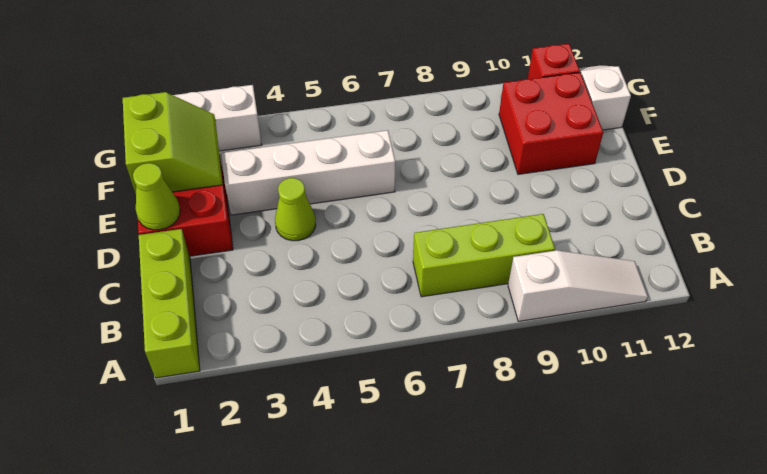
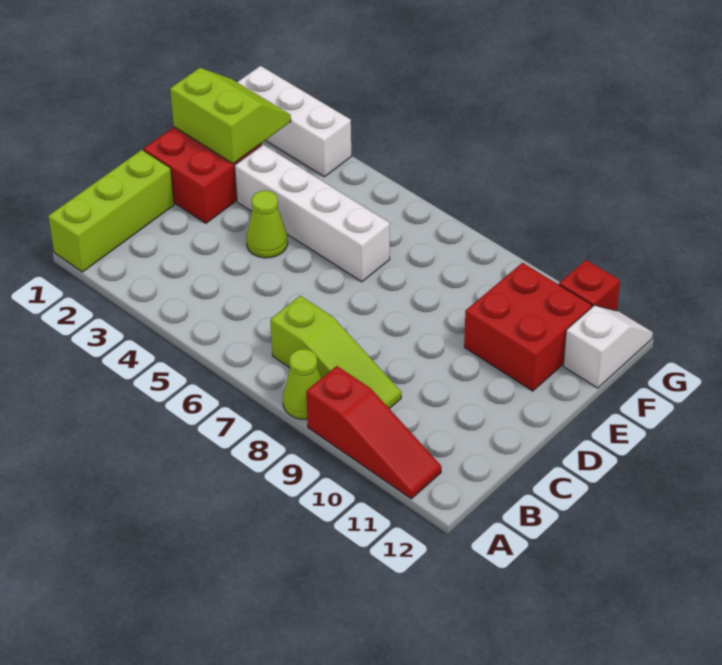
white 1x3 slope [508,250,648,321] -> red 1x3 slope [306,366,441,499]
lime 1x3 brick [413,214,555,297] -> lime 1x3 slope [270,296,401,409]
lime 1x1 cone [133,163,180,230] -> lime 1x1 cone moved to [283,349,321,419]
lime 2x2 slope [123,92,223,194] -> lime 2x2 slope turned to [170,68,291,164]

